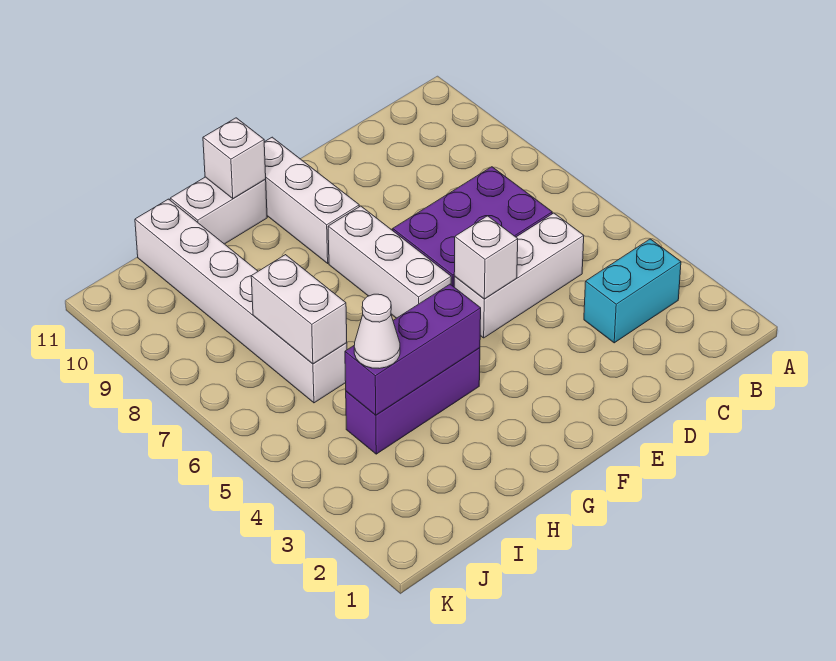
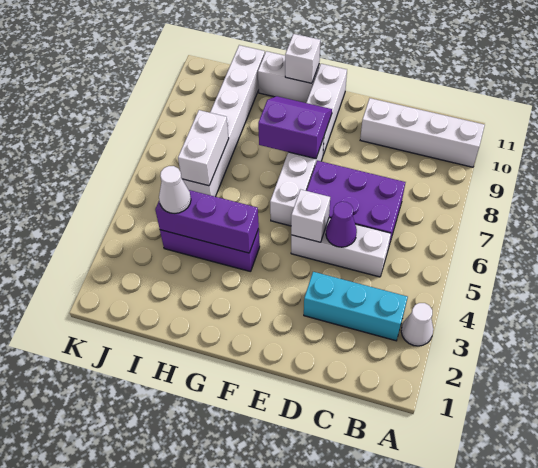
none -> white 1x1 cone [401,303,433,346]
none -> white 1x4 brick [360,98,485,167]
cyan 1x2 brick [584,239,681,343] -> cyan 1x3 brick [304,272,408,341]
none -> purple 1x1 cone [326,202,357,247]
none -> purple 2x2 slope [258,96,332,159]

